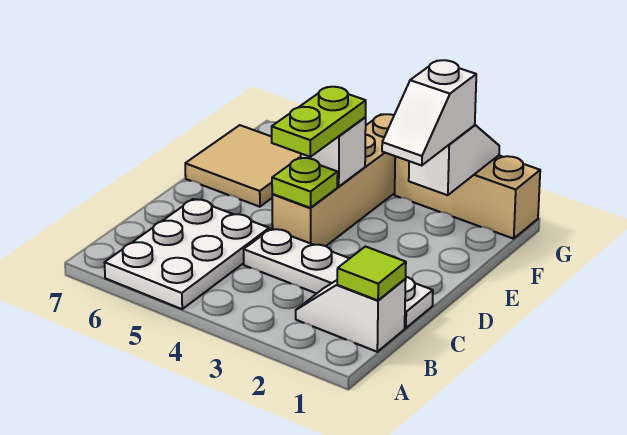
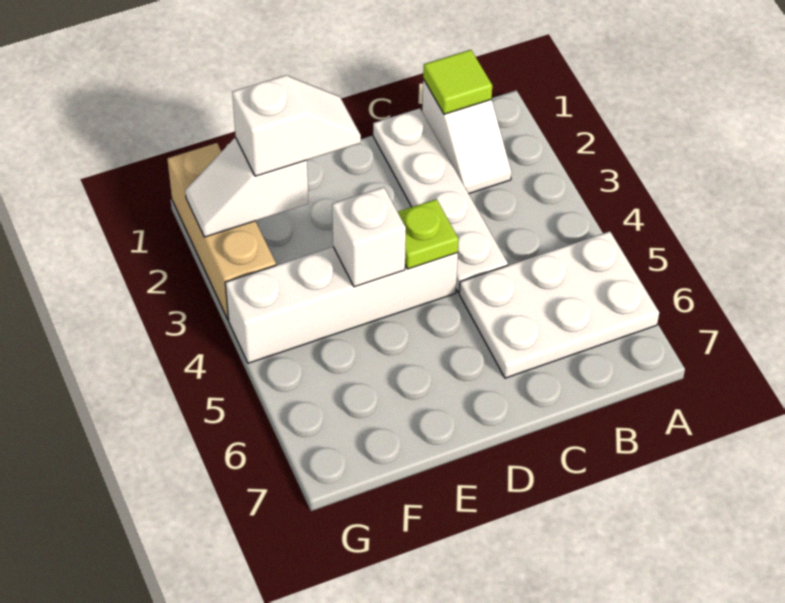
tan 1x4 brick [272,114,395,246] -> white 1x4 brick [225,247,458,363]
lime 1x2 plate [272,87,366,157] -> none
tan 2x2 tile [185,125,301,207] -> none

